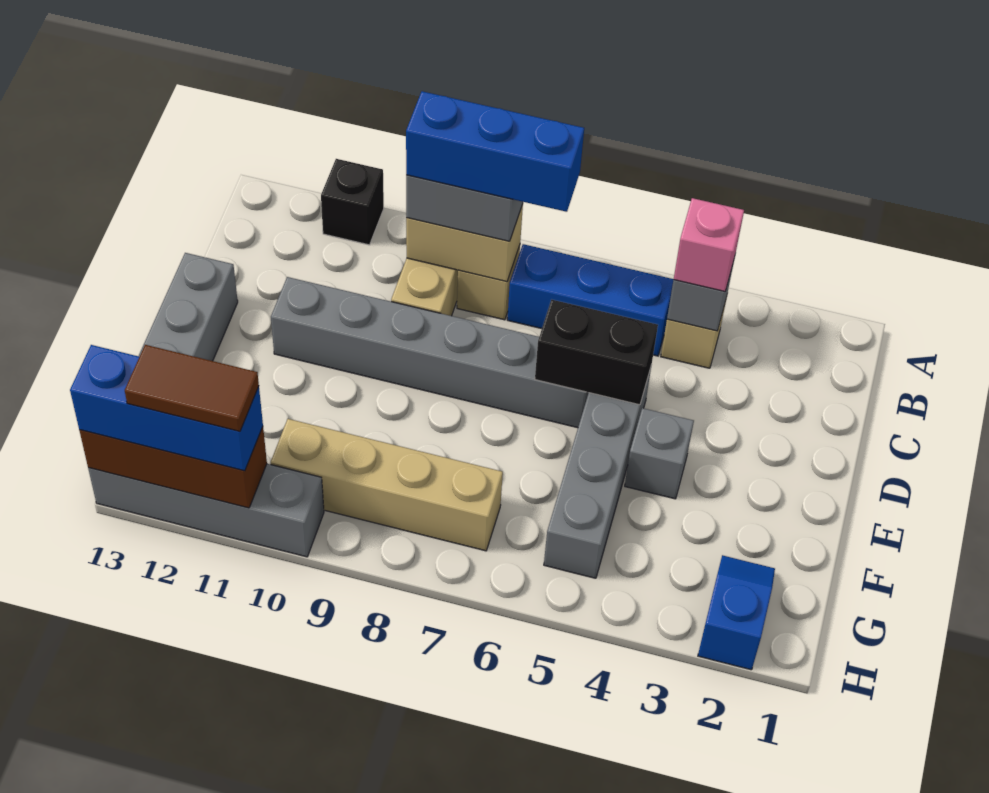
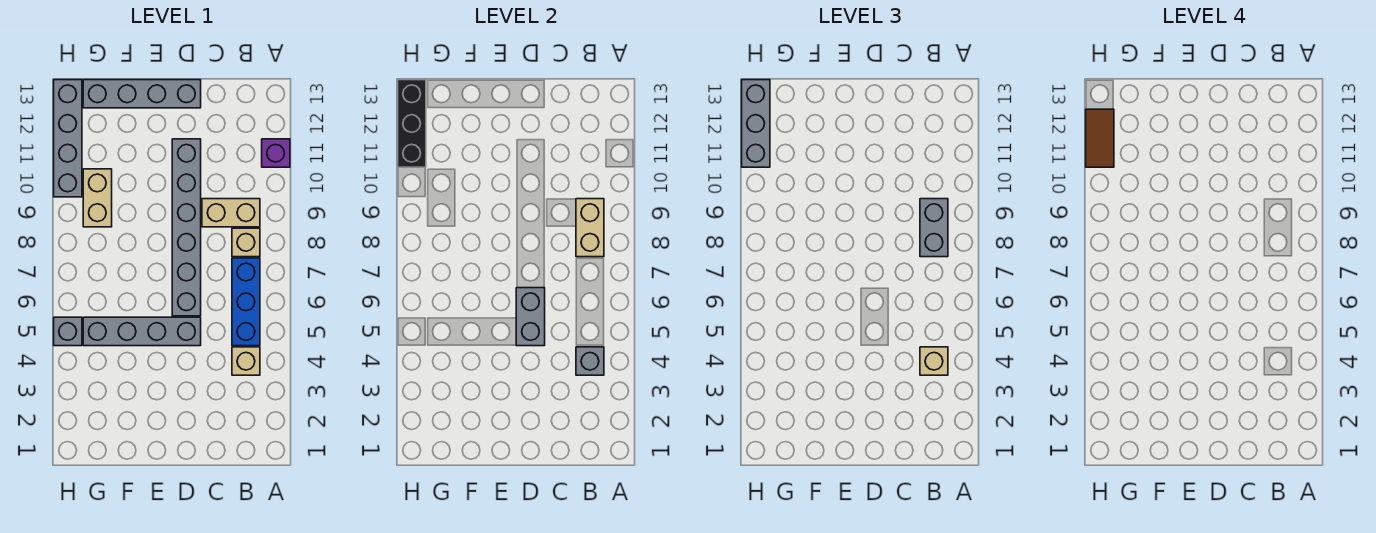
black 1x1 brick [321,159,384,245] -> purple 1x1 brick [262,139,290,167]
pink 1x1 brick [674,198,744,291] -> tan 1x1 brick [920,347,948,375]
blue 1x3 brick [406,91,584,212] -> none
black 1x2 brick [535,300,658,405] -> grey 1x2 brick [516,288,545,346]
grey 1x1 brick [625,408,694,499] -> grey 1x1 brick moved to [54,317,82,346]
blue 1x2 slope [698,555,775,670] -> none
tan 1x4 brick [271,419,503,551] -> tan 1x2 brick [83,169,112,227]
brown 1x3 brick [79,427,267,508] -> black 1x3 brick [398,80,426,167]
blue 1x3 brick [70,345,263,471] -> grey 1x3 brick [742,80,770,167]

